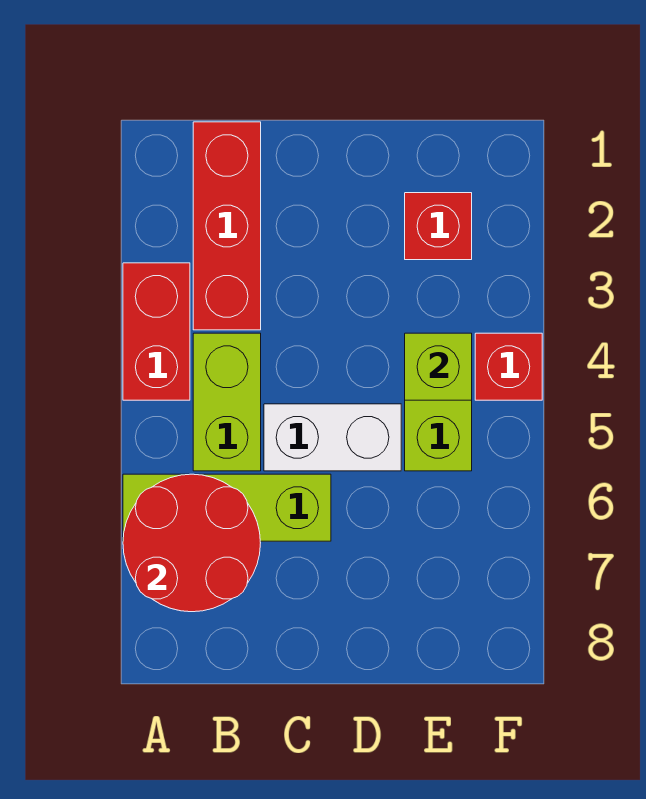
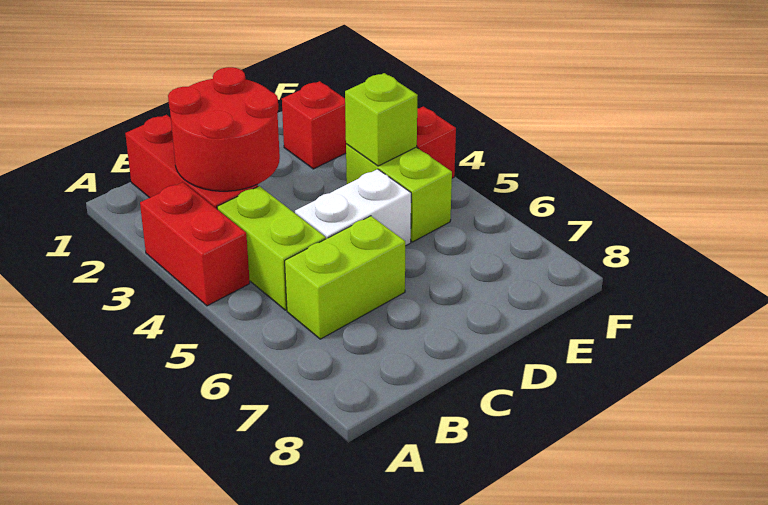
lime 1x3 brick [123,474,331,541] -> lime 1x2 brick [285,216,405,339]
red 2x2 round brick [123,474,260,612] -> red 2x2 round brick moved to [168,67,280,191]

